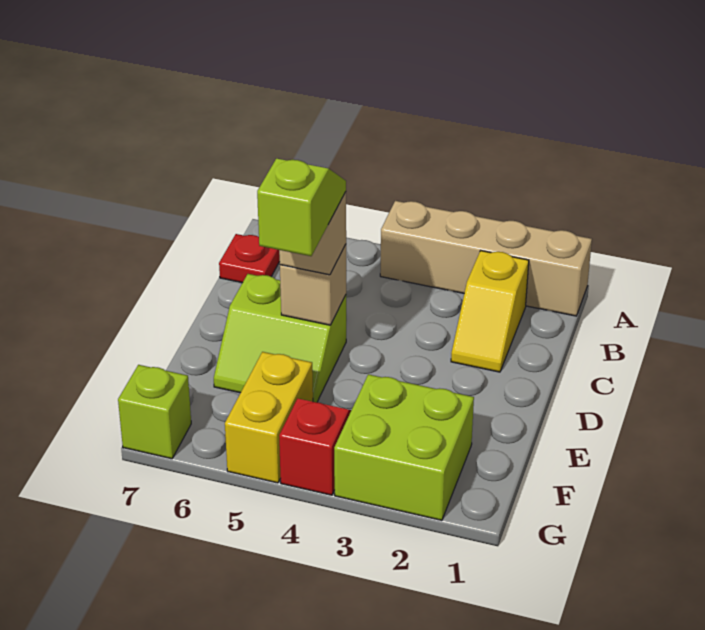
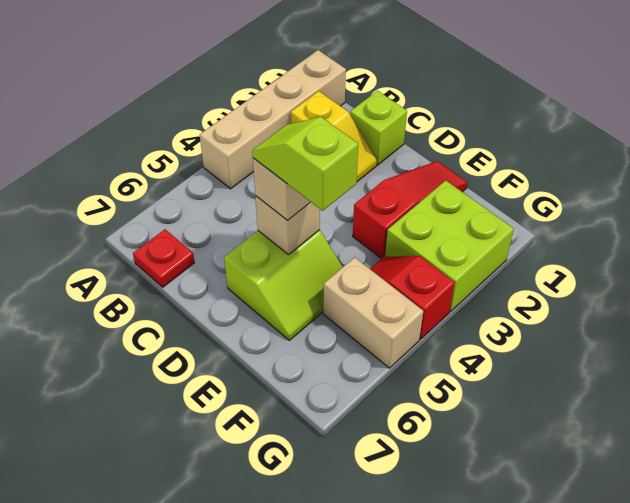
none -> red 1x3 slope [353,161,467,259]
yellow 1x2 brick [225,352,313,483] -> tan 1x2 brick [323,257,423,368]
lime 1x1 brick [118,365,191,459] -> lime 1x1 brick moved to [350,91,407,165]

